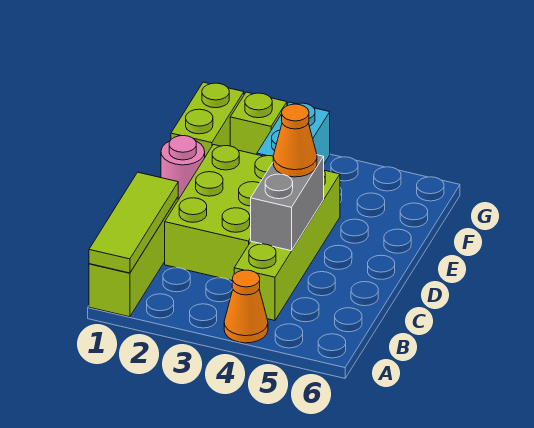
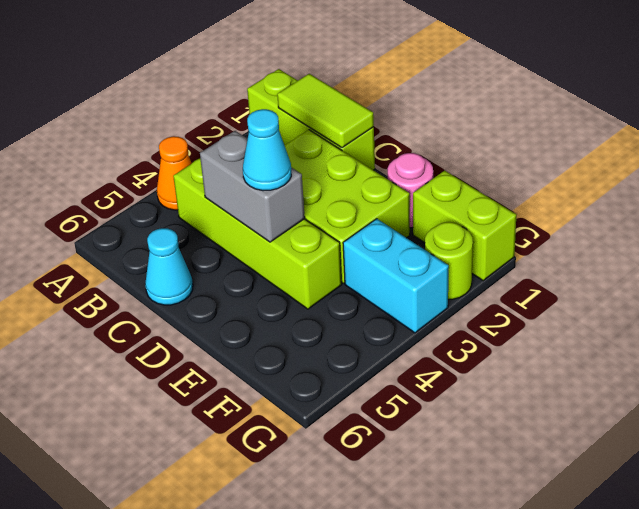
lime 1x3 tile [89,172,178,273] -> lime 1x2 tile [277,74,374,148]
none -> cyan 1x1 cone [145,228,193,305]
orange 1x1 cone [273,104,317,177] -> cyan 1x1 cone [243,109,291,191]
lime 1x1 brick [230,92,287,155] -> lime 1x1 round brick [425,222,473,299]

